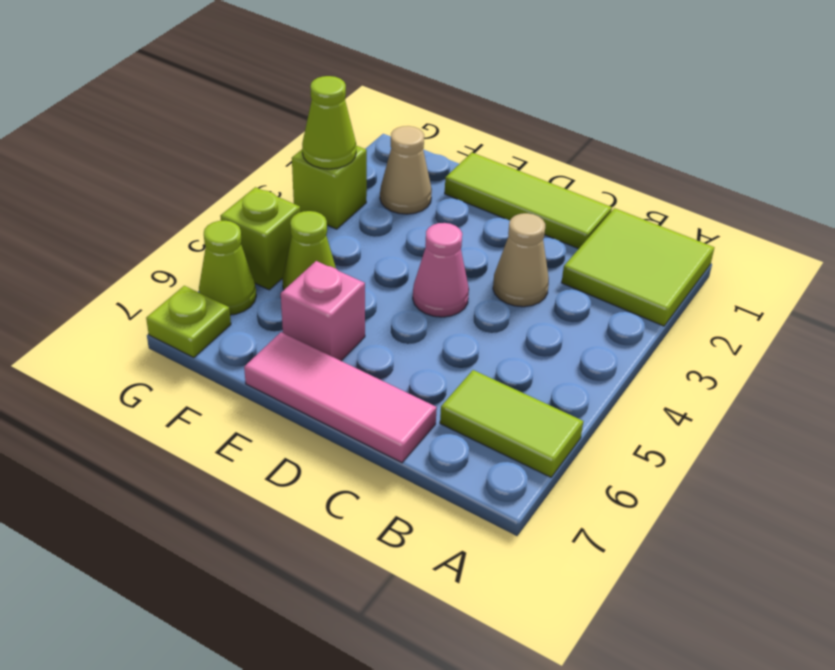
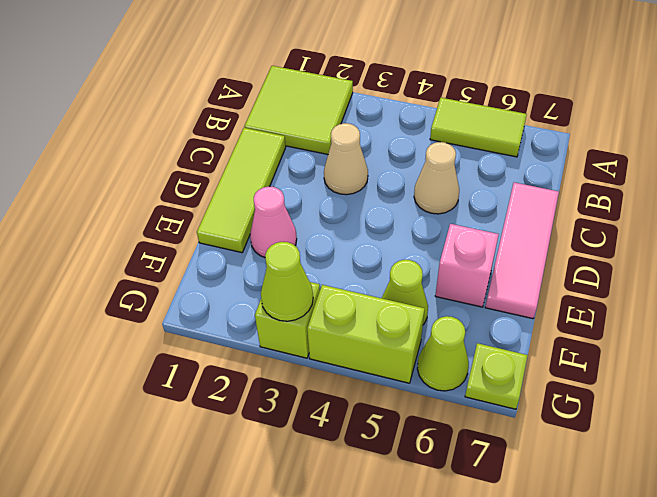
lime 1x2 tile [440,370,583,477] -> lime 1x2 tile turned to [430,98,527,157]
pink 1x1 cone [413,223,469,317] -> pink 1x1 cone moved to [250,187,297,257]
tan 1x1 cone [380,126,432,214] -> tan 1x1 cone moved to [414,142,459,214]
lime 1x1 brick [220,187,300,290] -> lime 1x2 brick [307,285,425,383]

